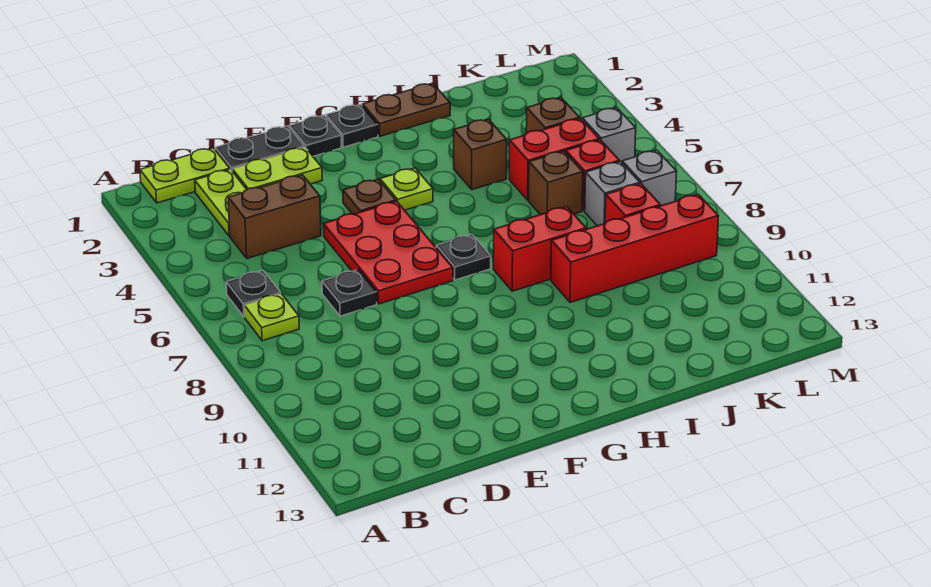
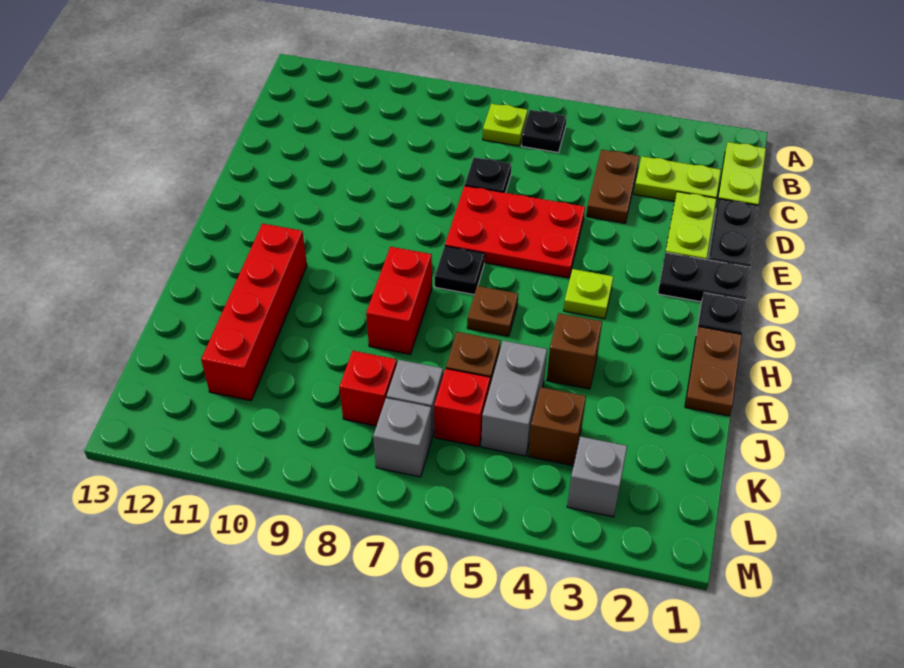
brown 1x2 brick [228,175,321,258] -> brown 1x2 plate [586,150,639,223]
black 1x1 plate [289,115,341,156] -> black 1x2 plate [658,252,751,302]
brown 1x1 plate [343,179,396,214] -> brown 1x1 plate moved to [467,286,518,336]
red 1x4 brick [551,194,718,303] -> red 1x4 brick moved to [201,224,307,401]
red 1x2 brick [509,119,599,200] -> grey 1x2 brick [481,341,547,456]
grey 1x1 brick [582,108,636,162] -> grey 1x1 brick moved to [567,436,627,517]

